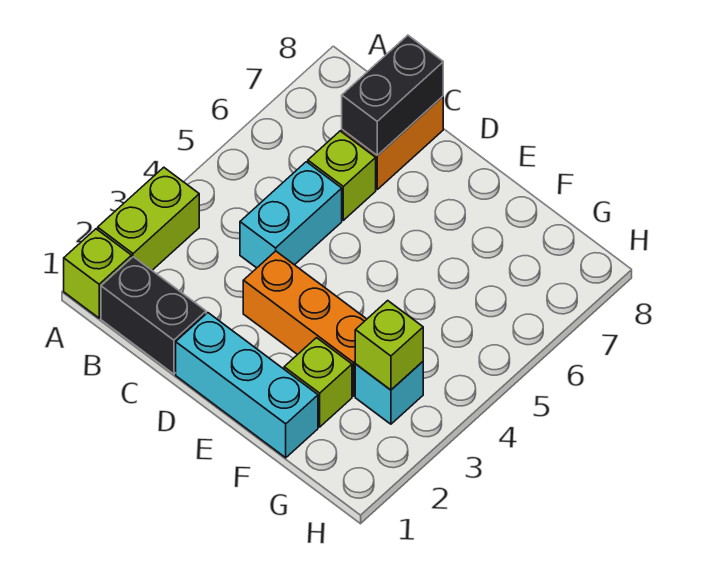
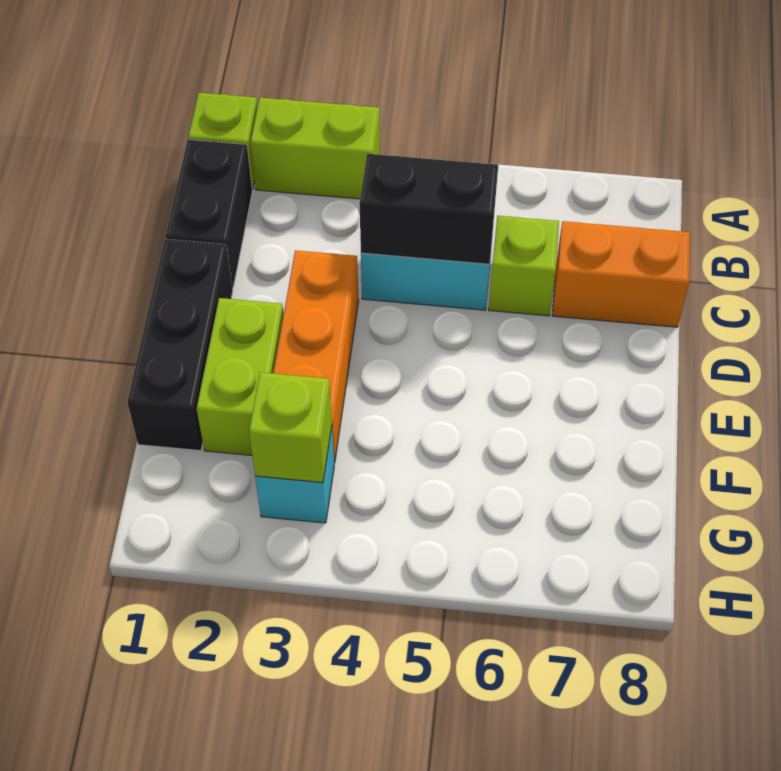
black 1x2 brick [342,35,443,155] -> black 1x2 brick moved to [360,154,498,264]
cyan 1x3 brick [176,313,318,458] -> black 1x3 brick [127,239,233,451]
lime 1x1 brick [284,338,352,427] -> lime 1x2 brick [197,298,283,455]

